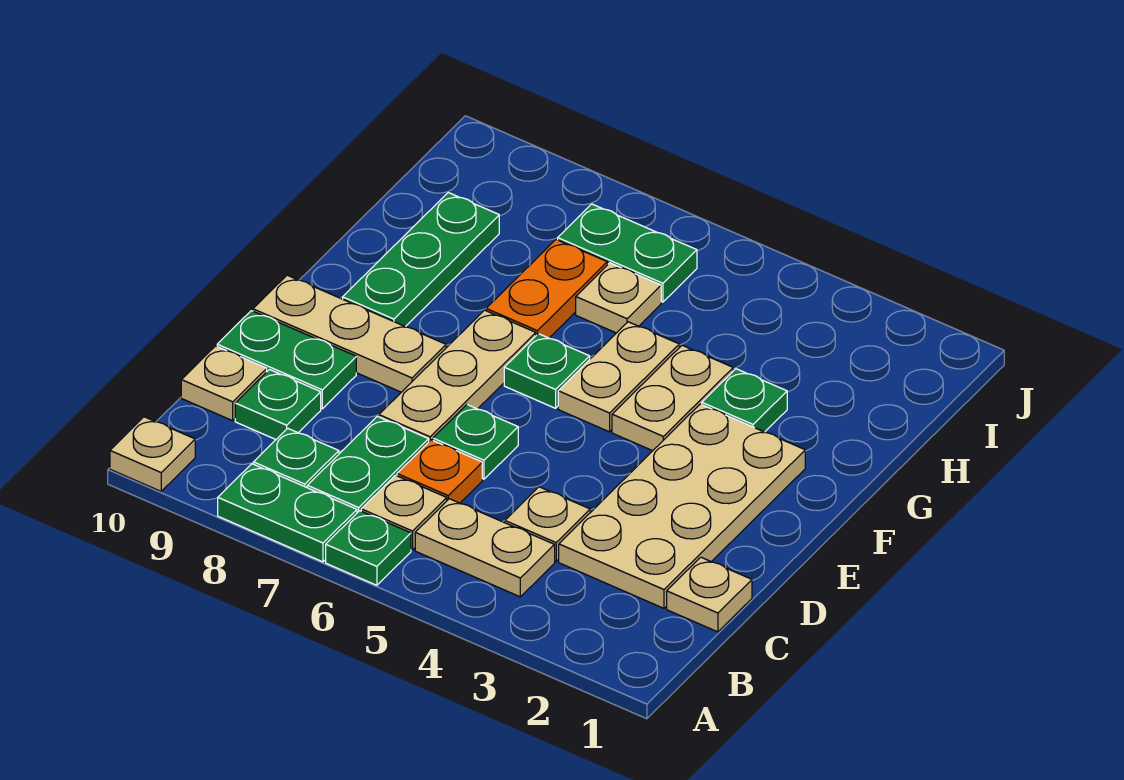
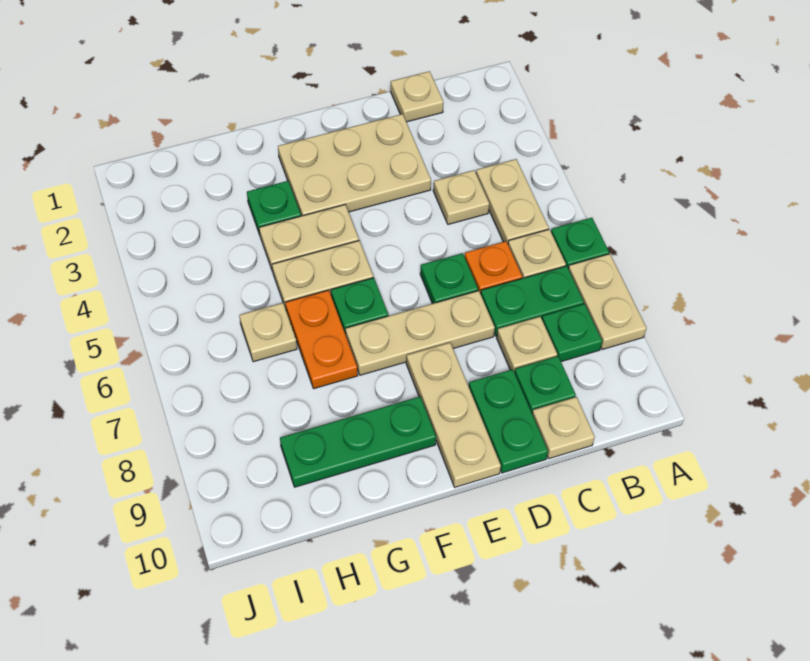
green 1x2 plate [218,464,357,562] -> tan 1x2 plate [568,254,647,350]
tan 1x1 plate [110,417,195,491] -> tan 1x1 plate moved to [497,317,557,372]
tan 2x4 plate [559,404,805,608] -> tan 2x3 plate [278,114,431,216]
orange 1x2 plate [486,240,607,338] -> orange 1x2 plate turned to [285,290,358,389]
green 1x2 plate [558,204,697,302] -> none

